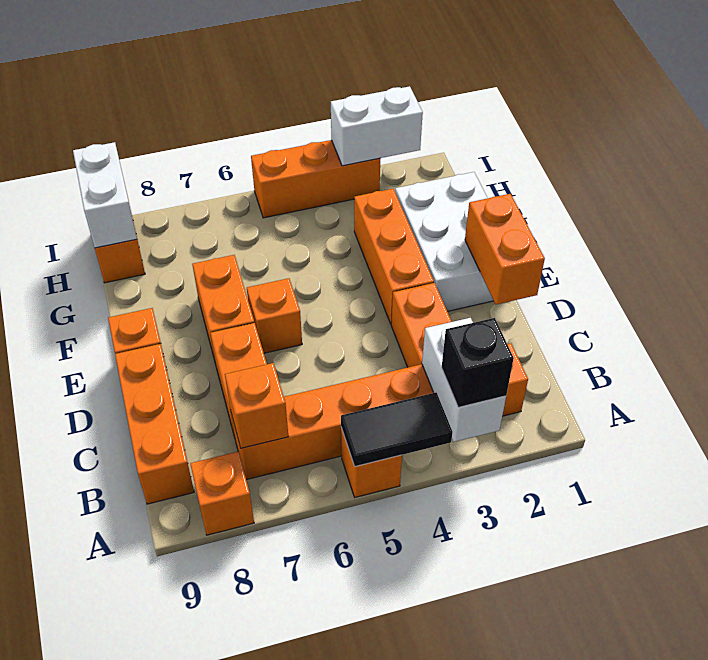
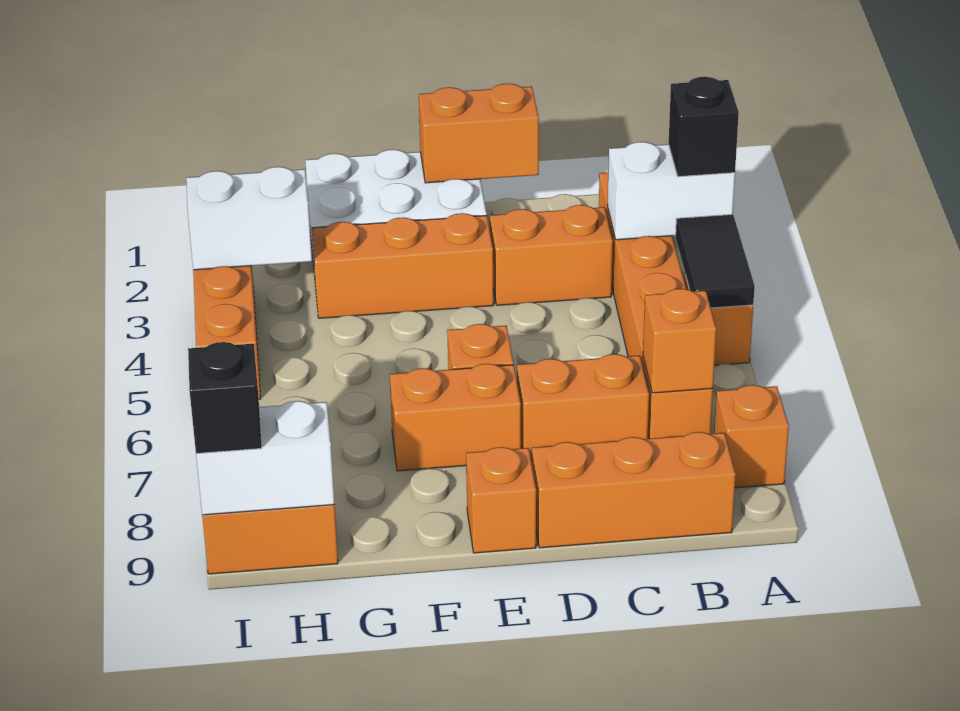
white 1x2 brick [331,86,423,166] -> white 1x2 brick turned to [186,167,312,270]
none -> black 1x1 brick [188,342,262,453]

